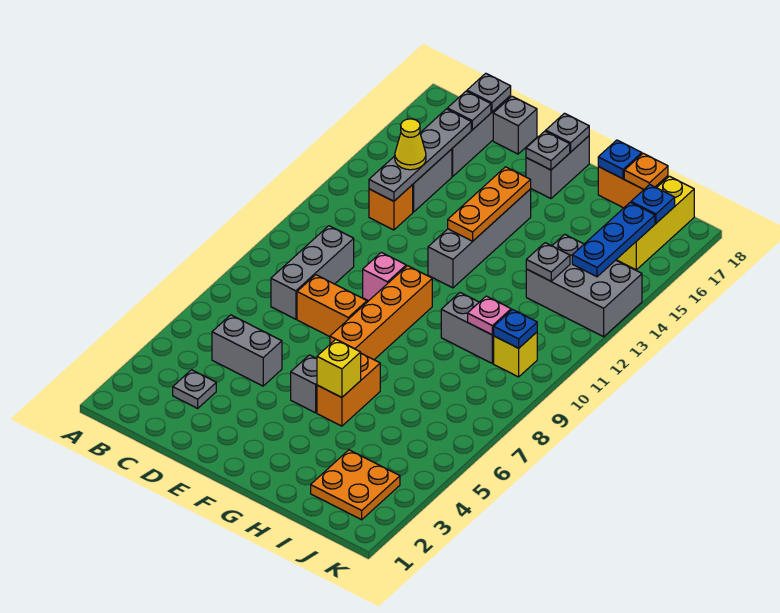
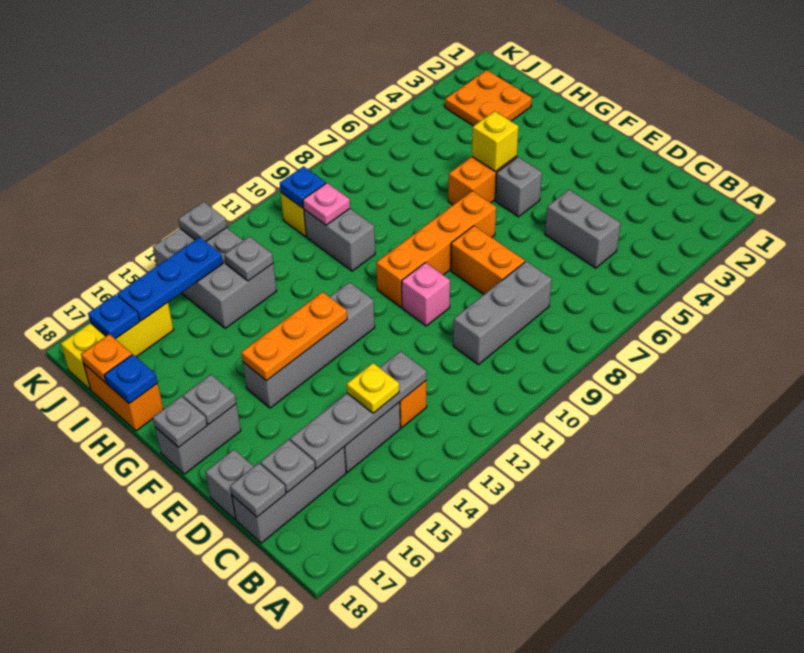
grey 1x1 plate [173,370,216,408] -> grey 1x1 plate moved to [178,202,227,242]
yellow 1x1 cone [395,119,426,170] -> yellow 1x1 plate [347,363,399,413]

